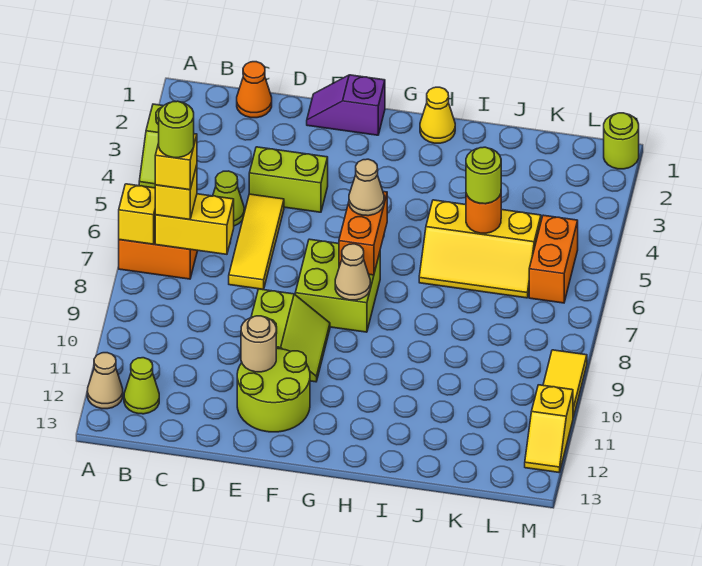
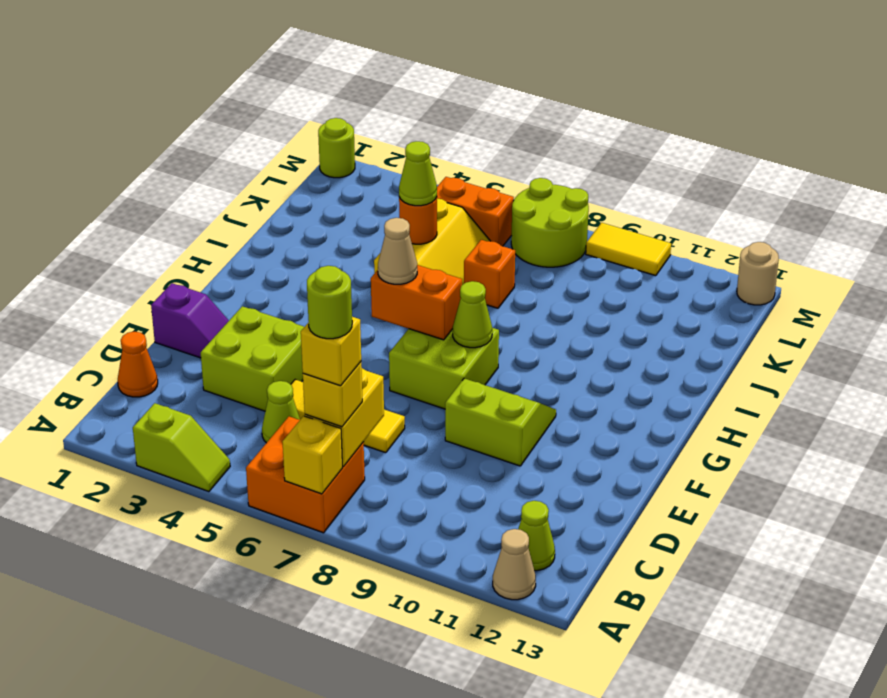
lime 1x2 brick [249,147,328,212] -> lime 2x2 brick [201,306,304,411]
purple 1x2 slope [307,75,385,135] -> purple 1x2 slope turned to [151,283,229,358]
lime 2x2 round brick [237,348,310,432] -> lime 2x2 round brick moved to [511,178,589,267]
tan 1x1 round brick [241,316,276,372] -> tan 1x1 round brick moved to [737,242,779,305]
tan 1x1 cone [335,244,370,300] -> lime 1x1 cone [453,281,492,348]
yellow 1x1 cone [420,87,455,143] -> none
lime 1x1 round brick [466,147,501,204] -> lime 1x1 cone [399,141,437,206]
none -> orange 1x1 brick [464,240,515,308]
yellow 1x2 slope [525,385,573,473] -> none

